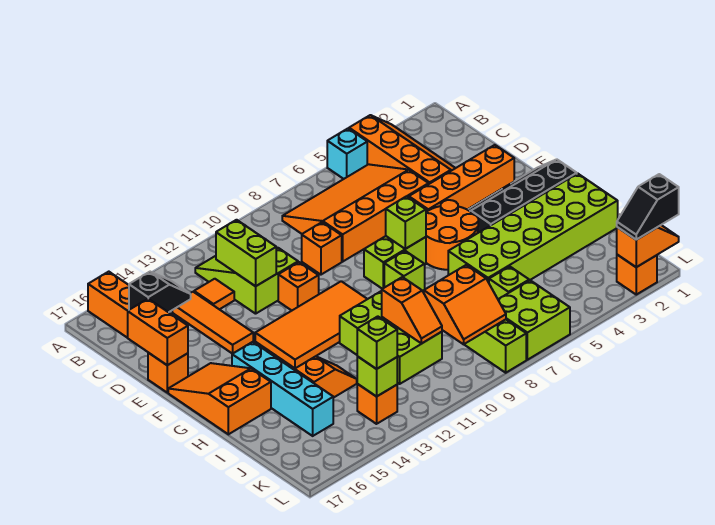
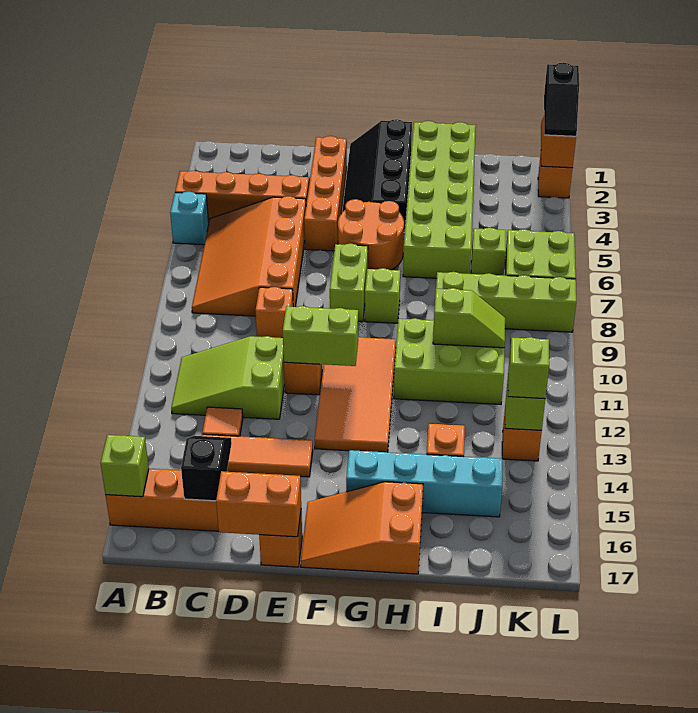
lime 1x2 brick [216,220,276,286] -> lime 1x2 brick moved to [283,306,358,366]
lime 1x1 brick [386,196,426,249] -> lime 1x1 brick moved to [101,435,149,497]
orange 1x2 slope [382,277,442,343] -> lime 1x2 slope [433,288,505,348]
orange 2x2 slope [424,265,506,344] -> none

